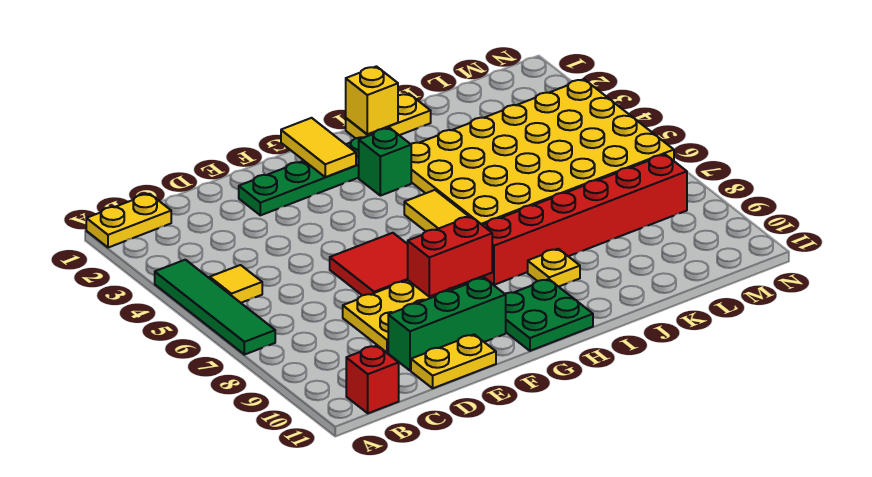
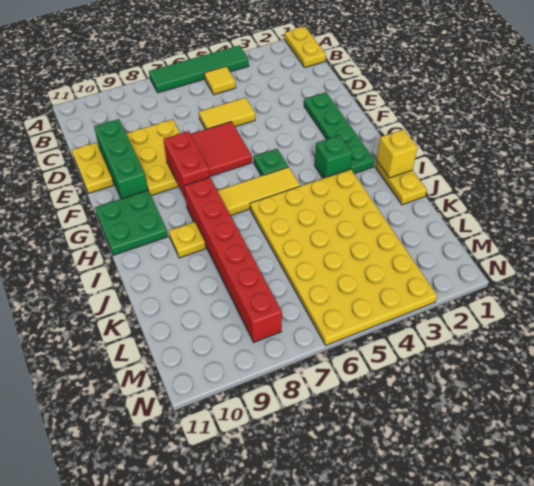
red 1x1 brick [346,346,399,413] -> none
yellow 1x2 tile [281,118,356,177] -> yellow 1x2 tile moved to [199,98,255,129]
none -> green 1x1 plate [254,149,288,176]

